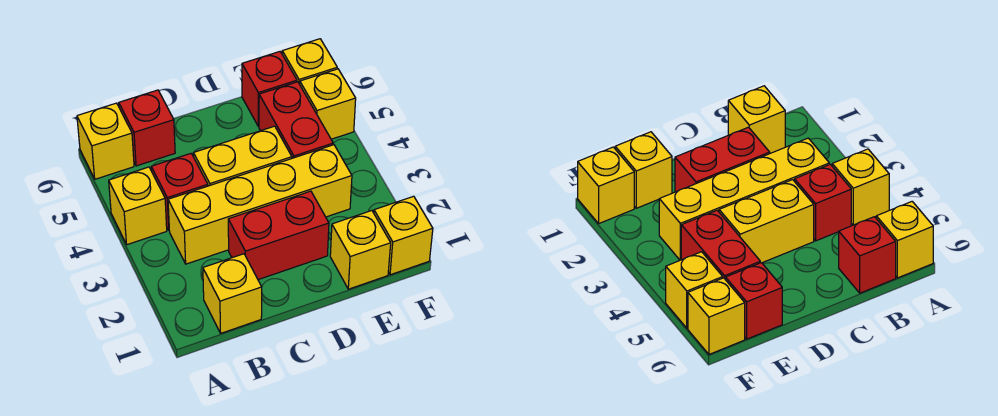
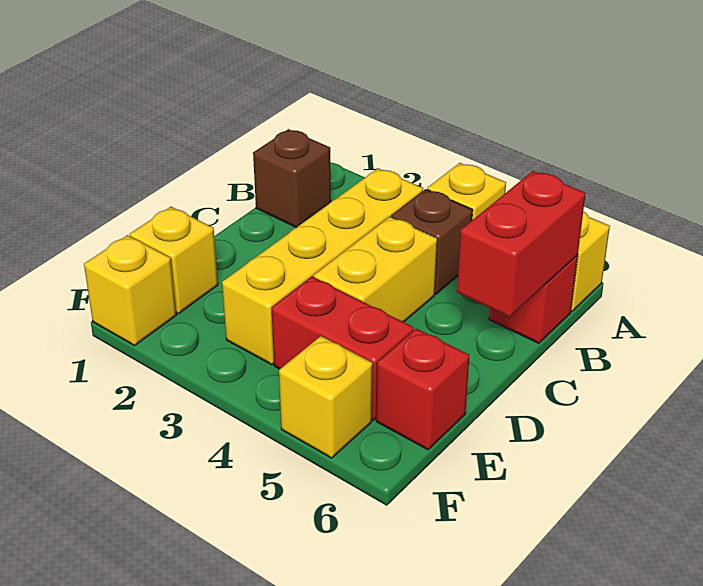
yellow 1x1 brick [203,254,262,333] -> brown 1x1 brick [253,129,331,228]
red 1x1 brick [151,154,208,230] -> brown 1x1 brick [391,189,473,294]
red 1x2 brick [228,191,329,280] -> red 1x2 brick moved to [457,171,586,317]
yellow 1x1 brick [282,39,337,84] -> none

